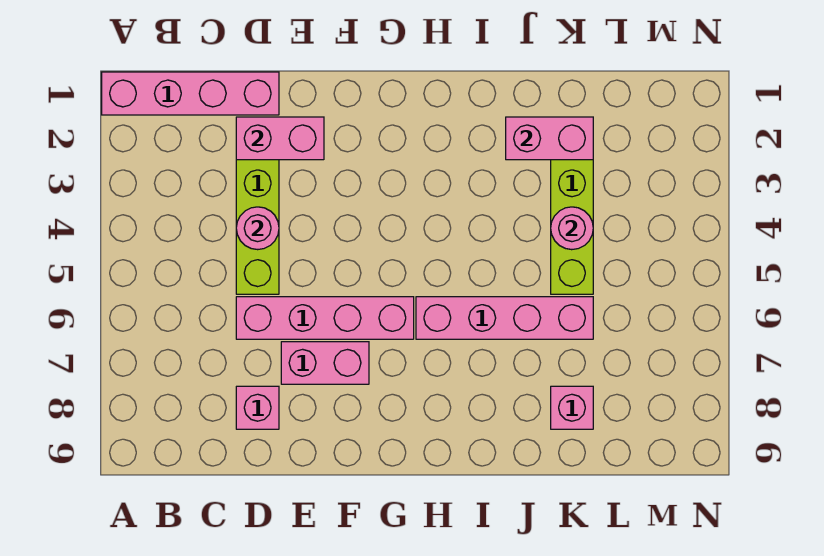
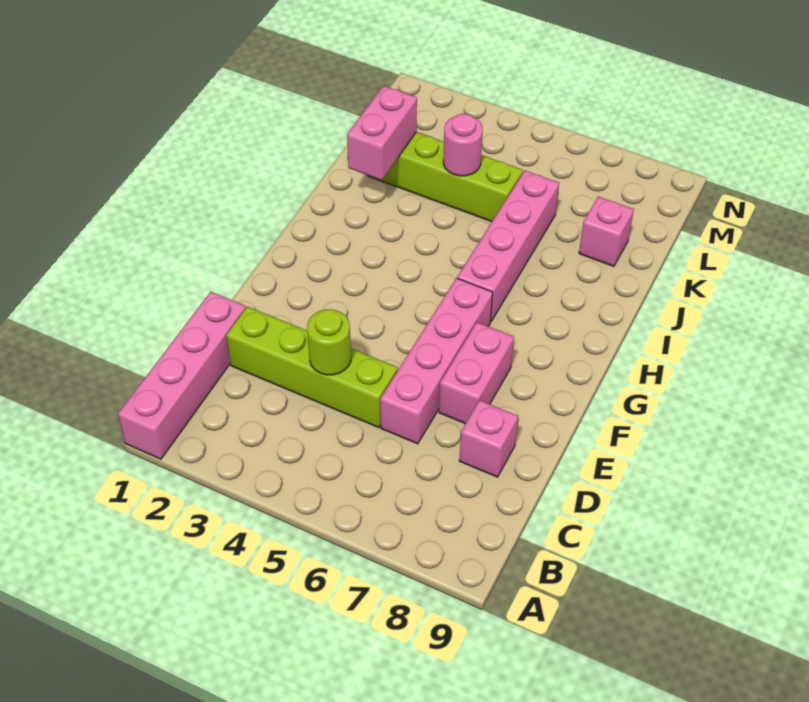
pink 1x2 brick [236,117,324,160] -> none
pink 1x1 round brick [236,207,279,250] -> lime 1x1 round brick [307,309,351,375]

